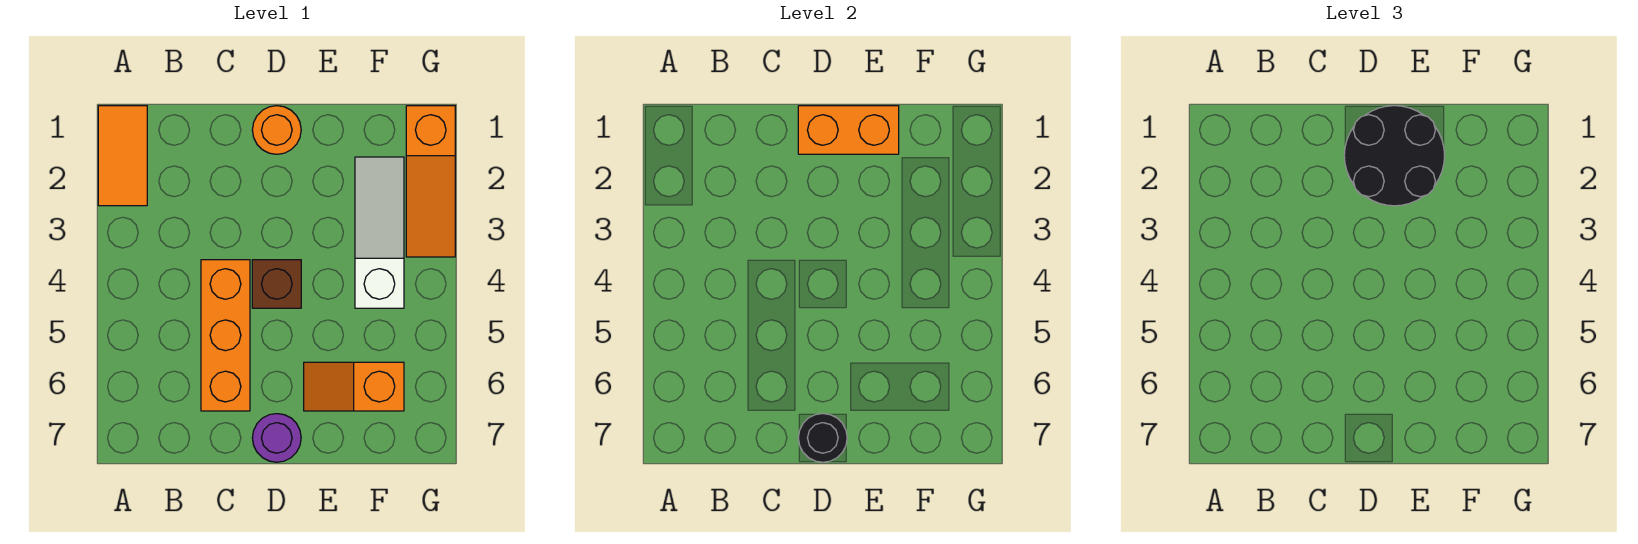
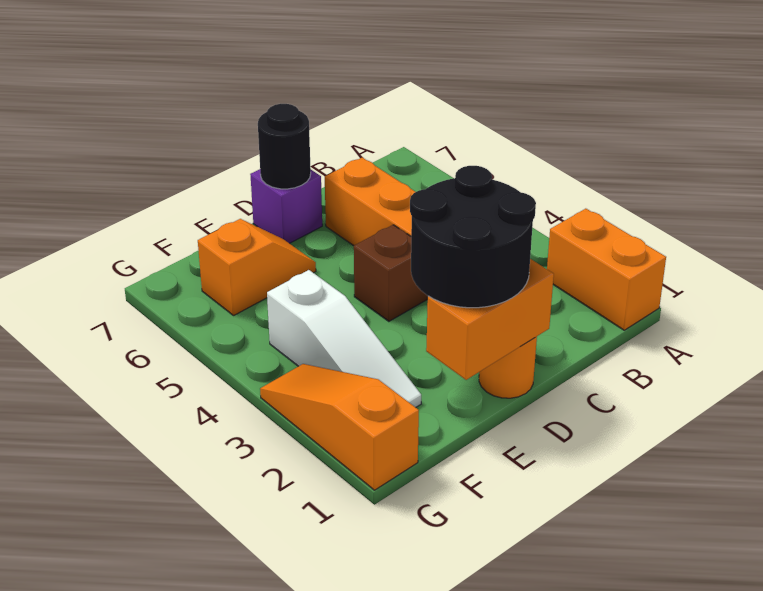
orange 1x2 tile [98,106,147,206] -> orange 1x2 brick [547,209,666,330]
purple 1x1 round brick [252,414,301,462] -> purple 1x1 brick [250,169,322,243]

